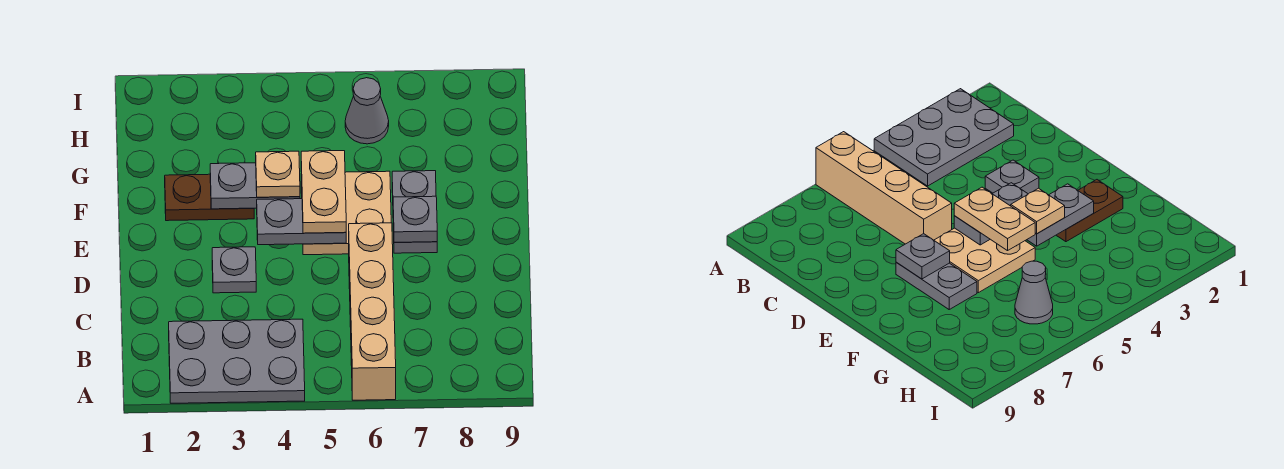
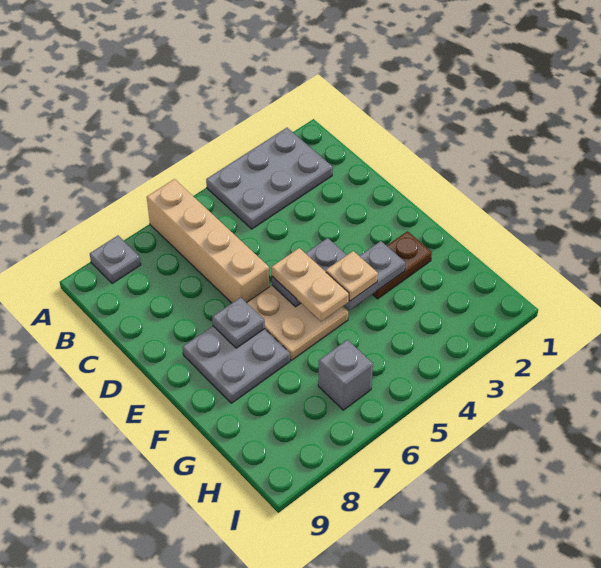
grey 1x1 plate [212,247,256,293] -> grey 1x1 plate moved to [90,236,141,284]
grey 1x2 plate [392,171,437,253] -> grey 2x2 plate [182,326,290,403]
grey 1x1 cone [345,78,389,144] -> grey 1x1 brick [318,340,373,410]

